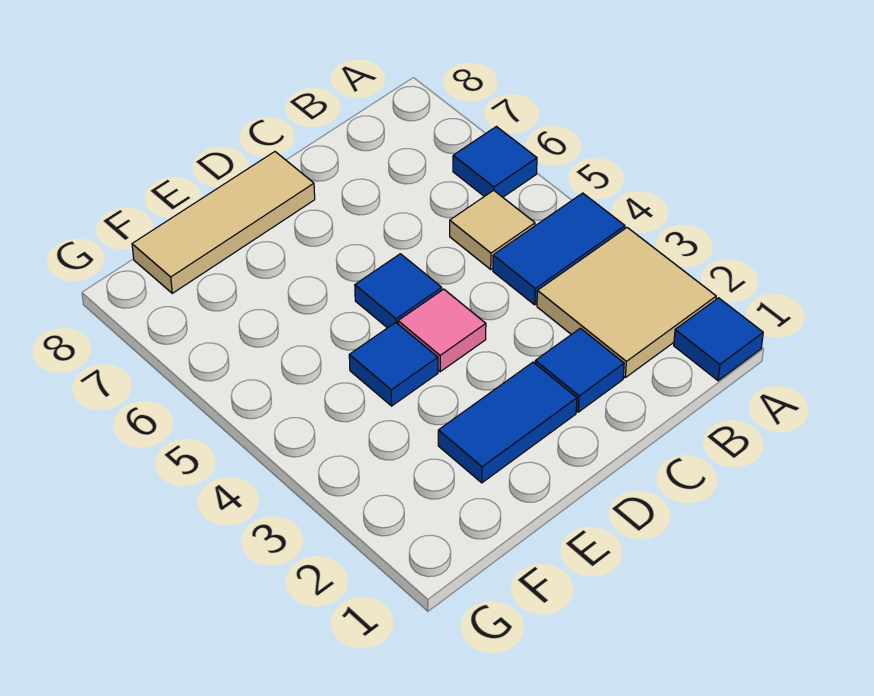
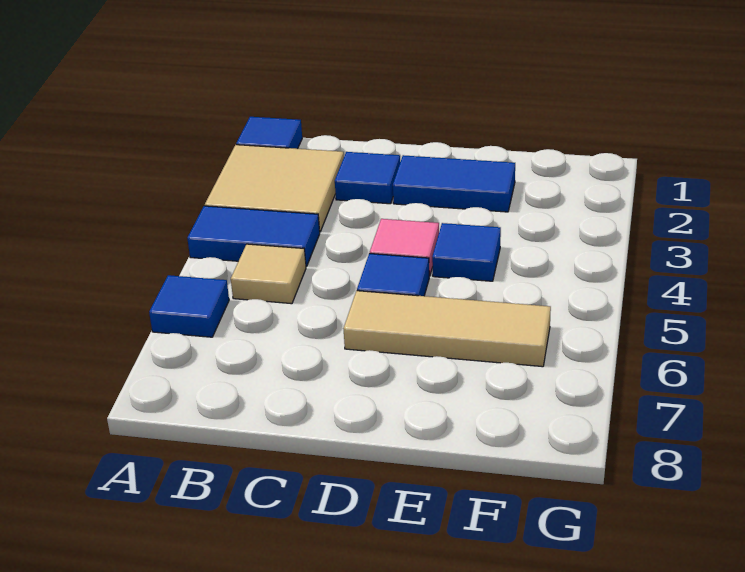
tan 1x3 tile [132,152,315,293] -> tan 1x3 tile moved to [343,291,551,367]

